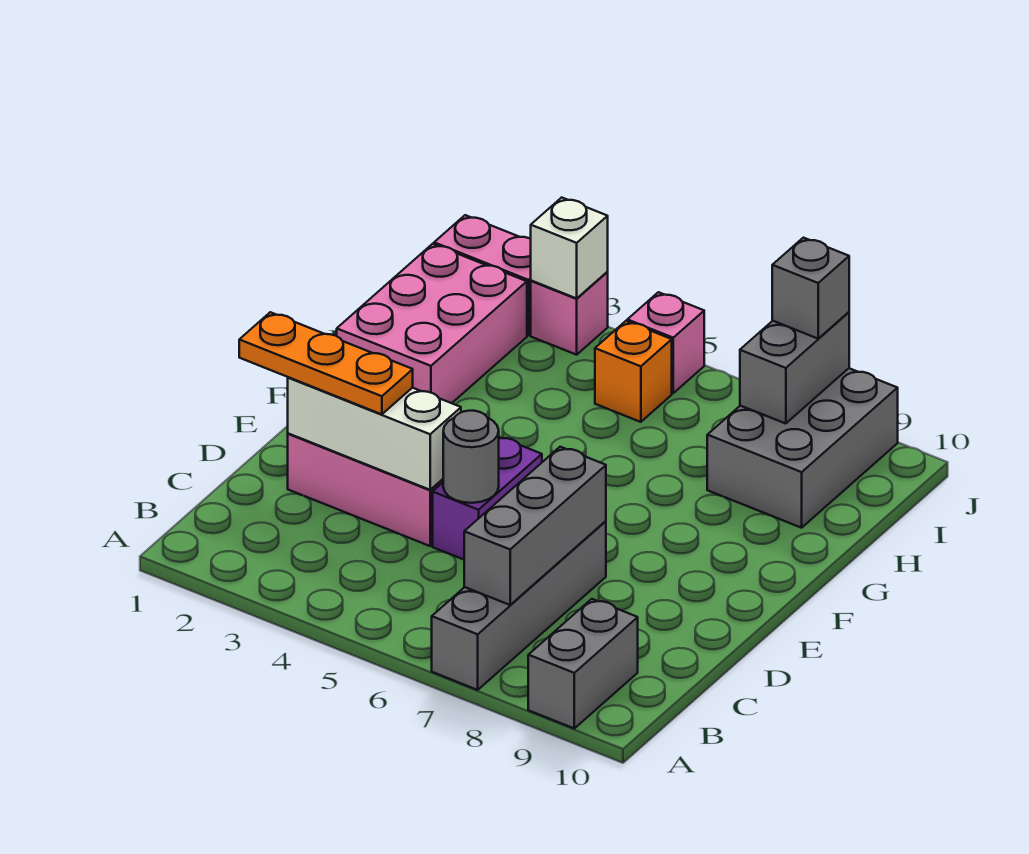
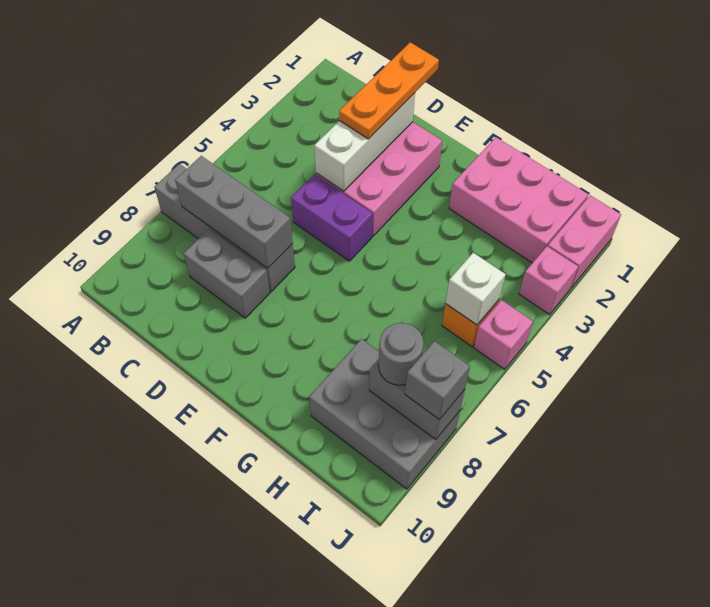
grey 1x2 brick [528,599,638,728] -> grey 1x2 brick moved to [184,229,270,318]
grey 1x1 round brick [443,411,499,503] -> grey 1x1 round brick moved to [378,323,424,385]
white 1x1 brick [531,197,608,298] -> white 1x1 brick moved to [446,253,506,325]

